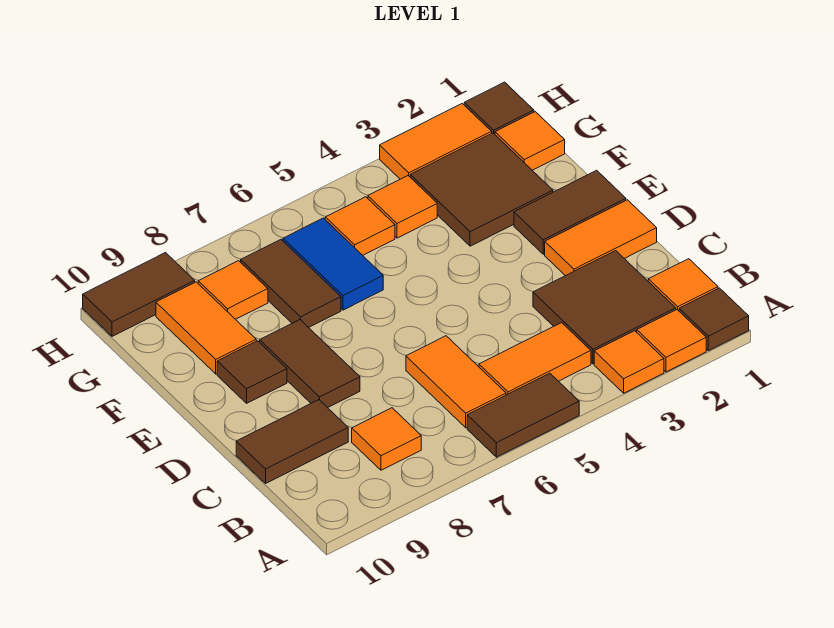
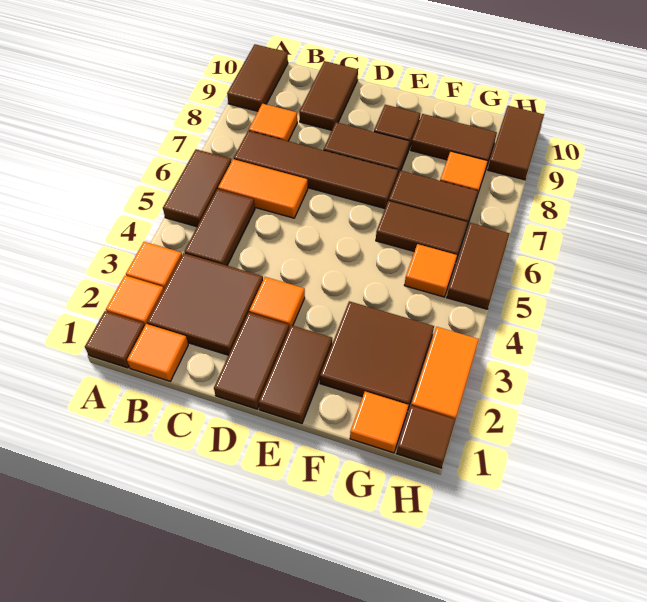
none -> brown 1x2 tile [227,44,288,111]
orange 1x2 tile [479,323,591,395] -> brown 1x2 tile [184,189,255,266]
none -> brown 1x4 tile [234,131,398,208]
orange 1x2 tile [545,200,657,276] -> brown 1x2 tile [214,313,289,409]
blue 1x2 tile [283,218,383,310] -> brown 1x2 tile [376,201,468,260]
orange 1x2 tile [156,282,256,374] -> brown 1x2 tile [411,114,497,165]
orange 1x1 tile [368,176,437,238] -> orange 1x1 tile moved to [249,277,305,329]
none -> brown 1x2 tile [447,223,510,309]

